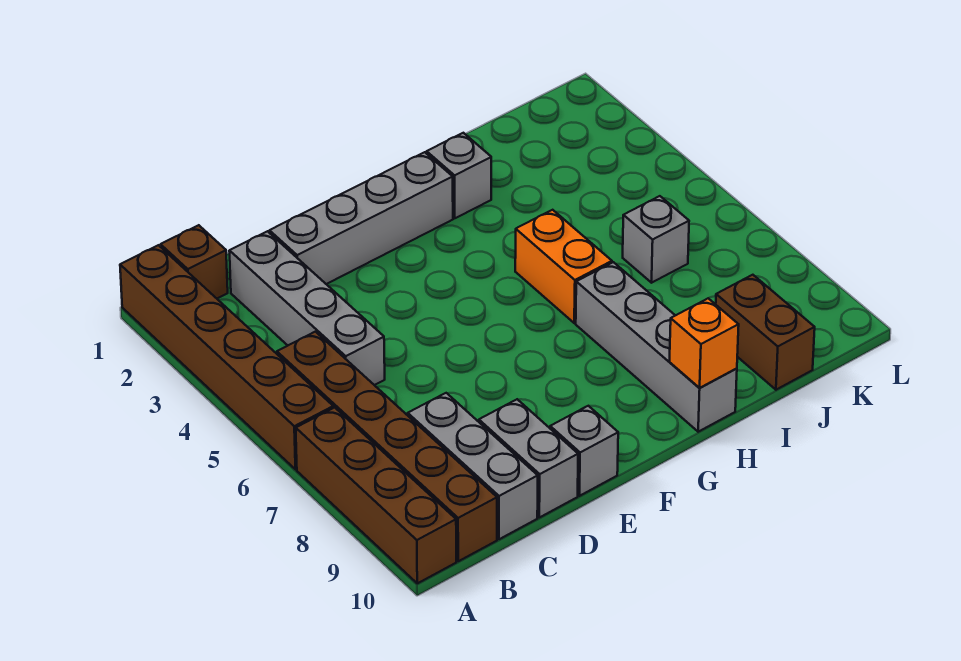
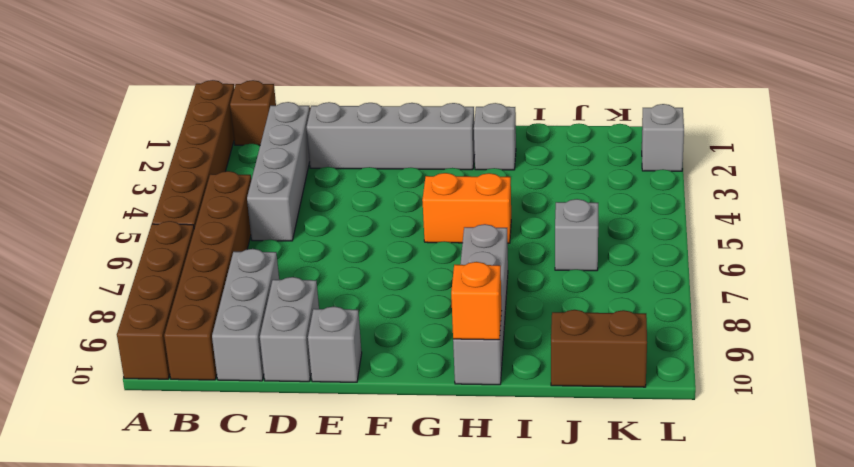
orange 1x2 brick [515,210,612,323] -> orange 1x2 brick turned to [422,173,511,243]
brown 1x2 brick [716,275,815,390] -> brown 1x2 brick turned to [551,310,647,387]
none -> grey 1x1 brick [642,104,684,171]

